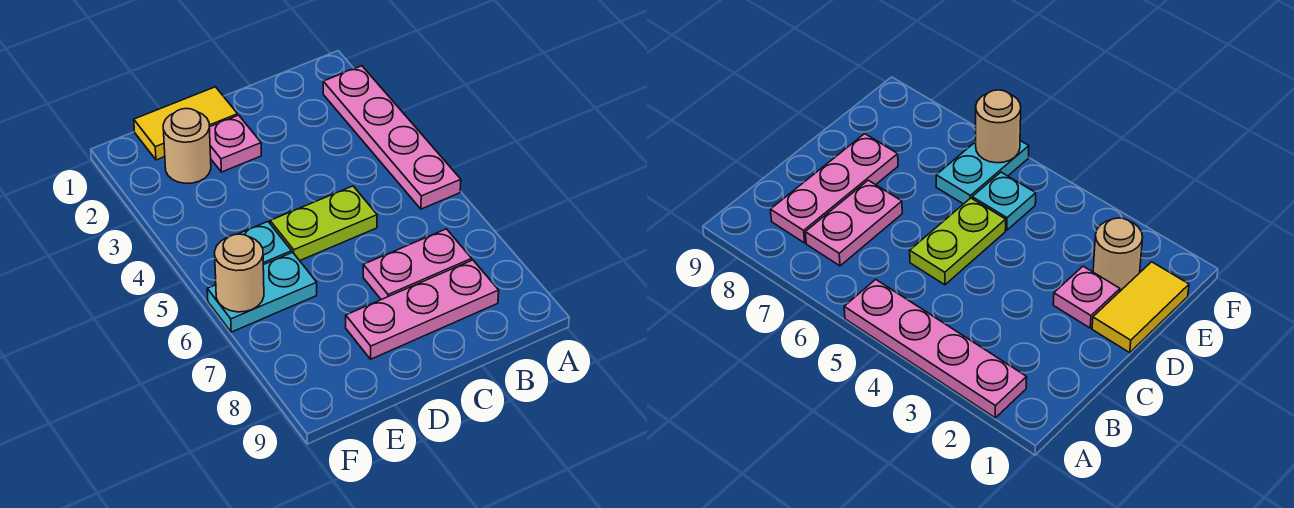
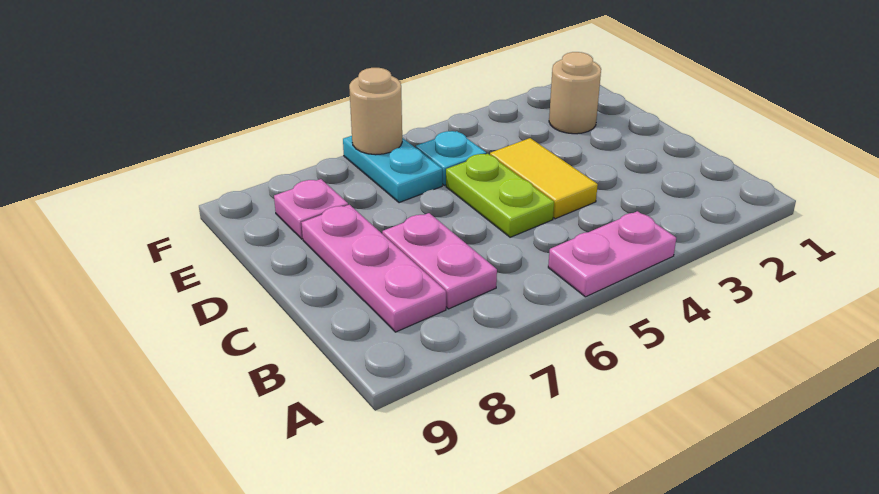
pink 1x4 plate [323,66,461,209] -> pink 1x2 plate [548,211,676,297]
yellow 1x2 tile [134,87,238,160] -> yellow 1x2 tile moved to [490,138,598,219]
pink 1x1 plate [209,115,261,172] -> pink 1x1 plate moved to [274,179,348,239]

